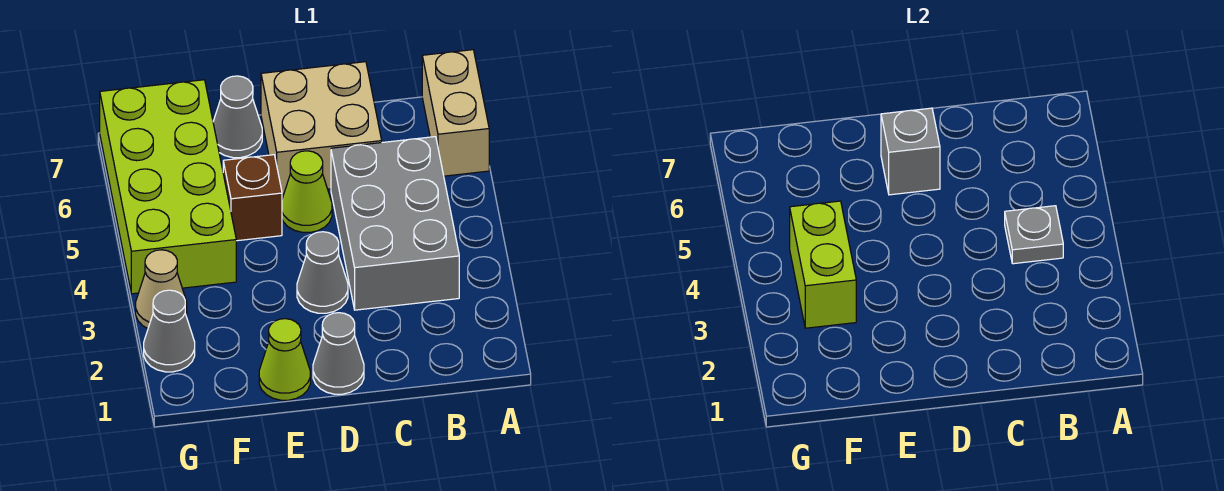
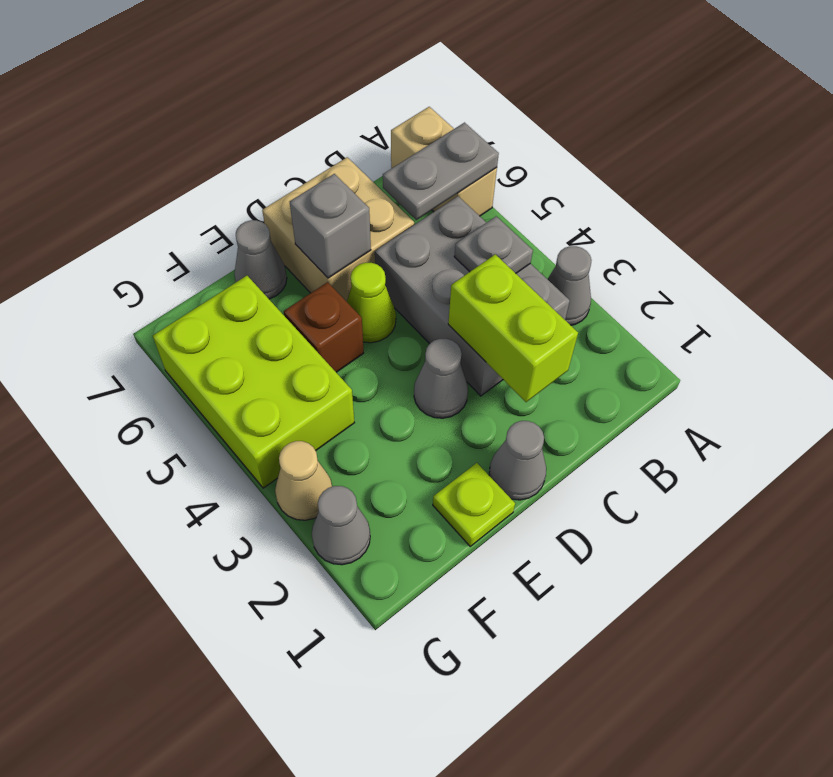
none -> grey 1x1 cone [548,246,592,325]
none -> grey 1x2 plate [383,123,499,220]
lime 1x1 cone [259,319,310,400] -> lime 1x1 plate [433,463,515,546]
lime 1x2 brick [790,201,856,328] -> lime 1x2 brick moved to [448,254,578,402]
lime 2x4 brick [100,80,236,294] -> lime 2x3 brick [153,276,355,488]

